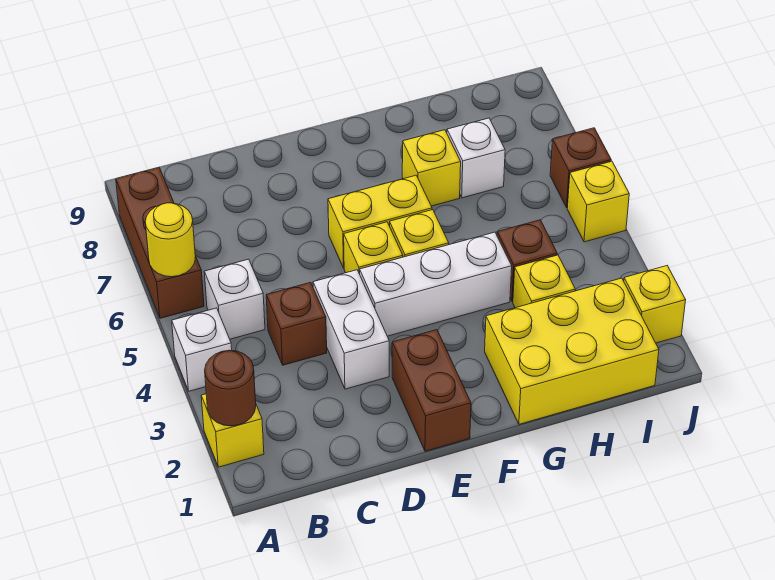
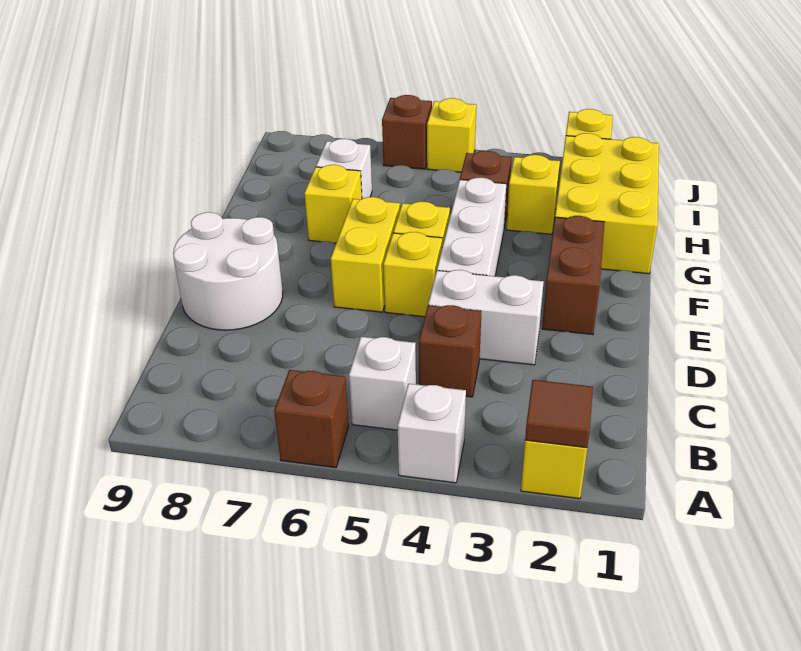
brown 1x1 round brick [205,350,256,426] -> brown 1x1 tile [525,380,593,448]
brown 1x3 brick [116,167,204,318] -> brown 1x1 brick [274,370,349,468]
yellow 1x1 round brick [145,203,195,277] -> none
none -> white 2x2 round brick [173,212,283,330]
brown 1x2 brick [392,330,471,451] -> brown 1x2 brick turned to [542,216,605,335]

